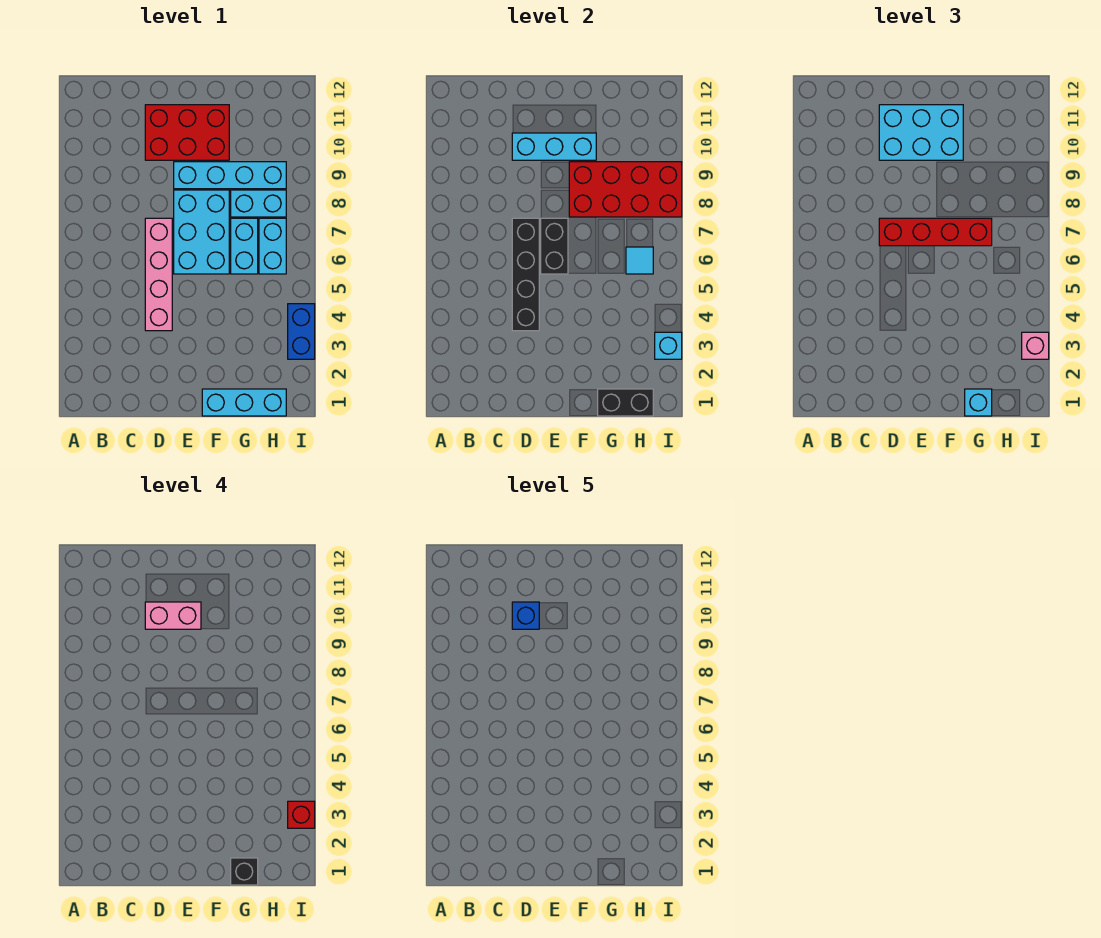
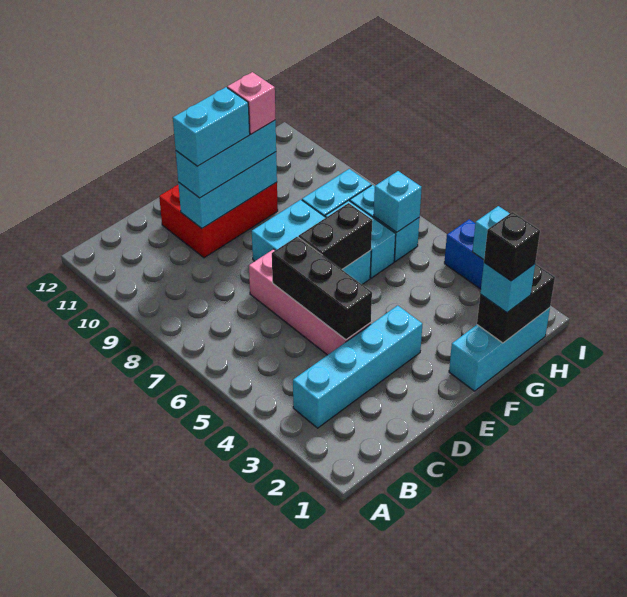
black 1x4 brick [512,218,539,331] -> black 1x3 brick [272,237,372,340]
red 1x4 brick [879,218,992,246] -> none
cyan 2x3 brick [879,105,963,160] -> cyan 1x3 brick [176,120,276,198]
pink 1x2 brick [145,602,201,629] -> cyan 1x2 brick [173,87,250,166]
blue 1x1 brick [512,602,539,629] -> none
black 1x2 brick [541,218,568,274] -> black 1x2 brick turned to [298,203,372,269]
cyan 1x4 brick [174,162,286,189] -> cyan 1x4 brick moved to [293,305,422,428]
red 2x4 brick [569,162,682,217] -> none
cyan 1x1 tile [626,247,653,274] -> cyan 1x1 brick [374,171,422,232]
pink 1x1 brick [1022,332,1049,359] -> pink 1x1 brick moved to [227,72,276,134]
red 1x1 brick [288,801,315,828] -> none

